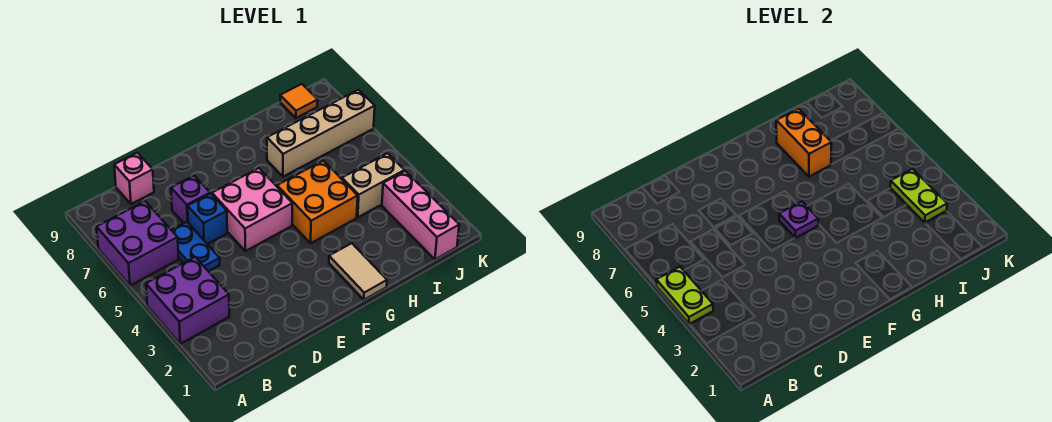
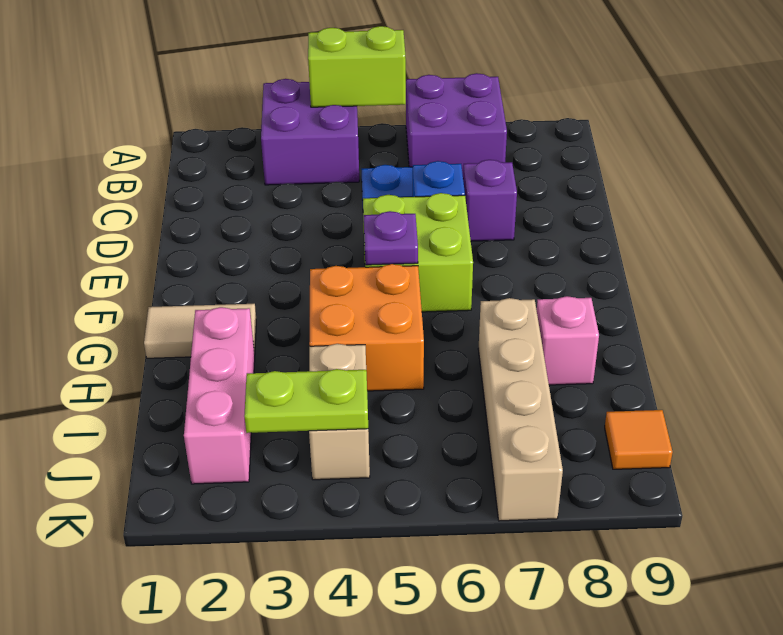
lime 1x2 plate [656,267,713,324] -> lime 1x2 brick [308,26,406,107]
pink 1x1 brick [114,153,154,204] -> pink 1x1 brick moved to [537,296,599,385]
pink 2x2 brick [212,168,292,251] -> lime 2x2 brick [363,193,473,312]
orange 1x2 brick [776,109,832,177] -> none
pink 1x3 brick [382,171,459,259] -> pink 1x3 brick turned to [184,307,255,484]

